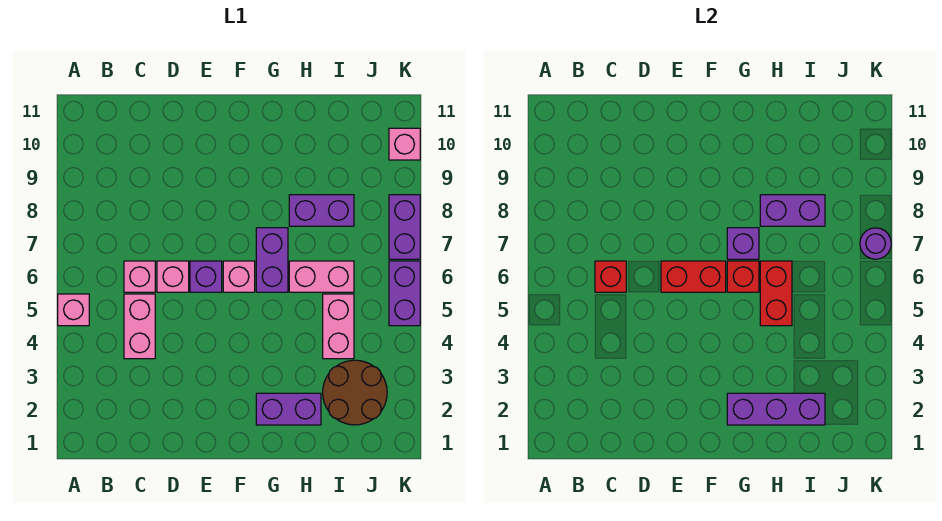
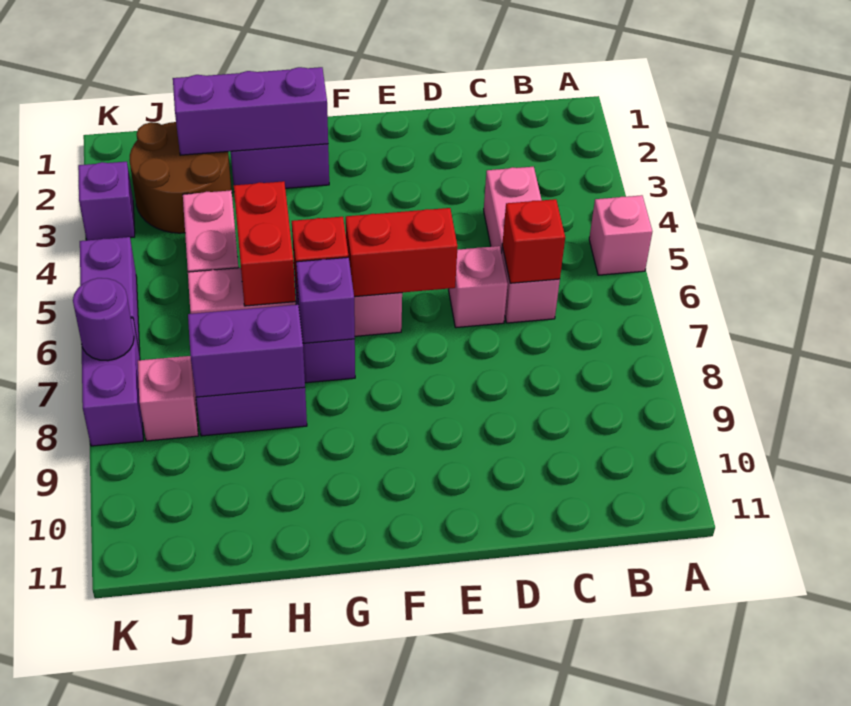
purple 1x1 brick [190,261,222,292] -> purple 1x1 brick moved to [78,162,135,240]
pink 1x1 brick [389,128,420,160] -> pink 1x1 brick moved to [138,356,198,441]

